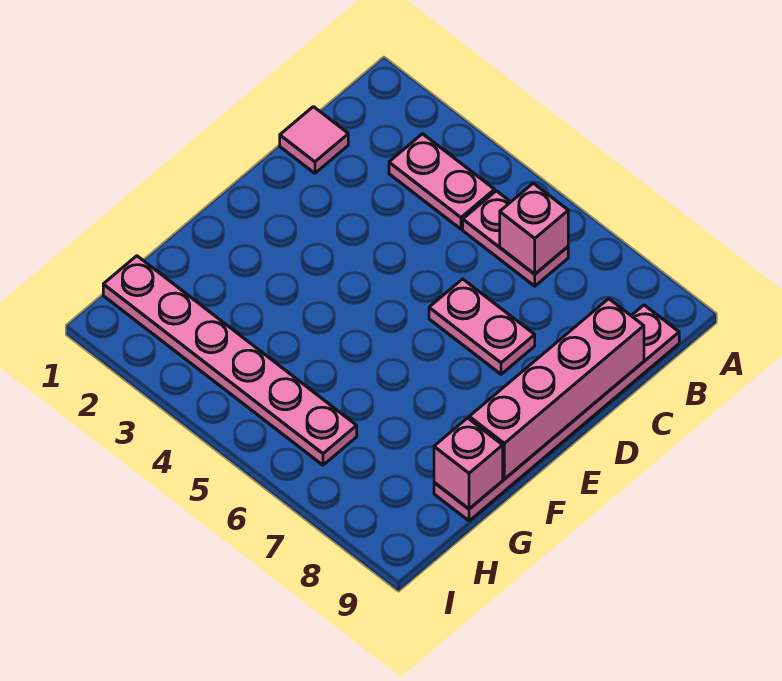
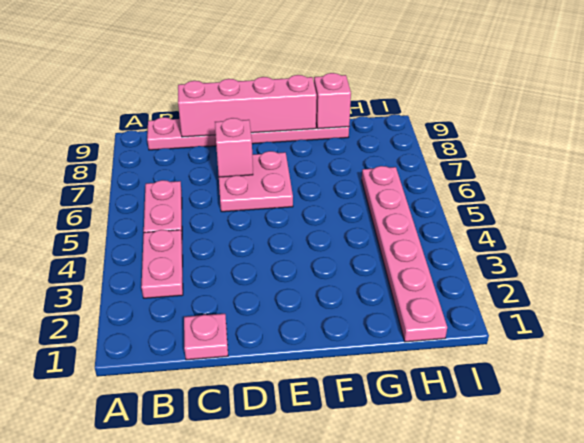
pink 1x1 brick [500,183,568,274] -> pink 1x1 brick moved to [215,118,253,177]
pink 1x1 tile [280,107,348,173] -> pink 1x1 plate [184,314,228,360]
pink 1x2 plate [429,279,535,374] -> pink 2x2 plate [219,151,293,212]

